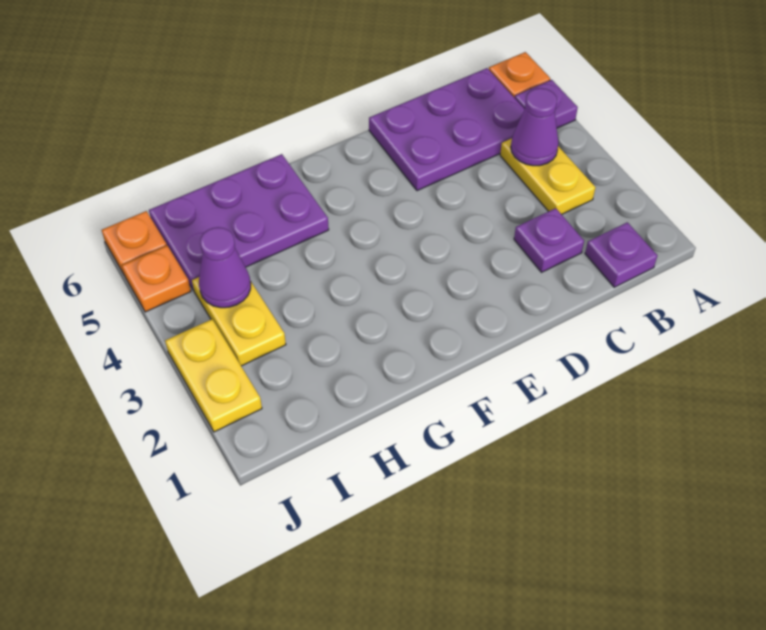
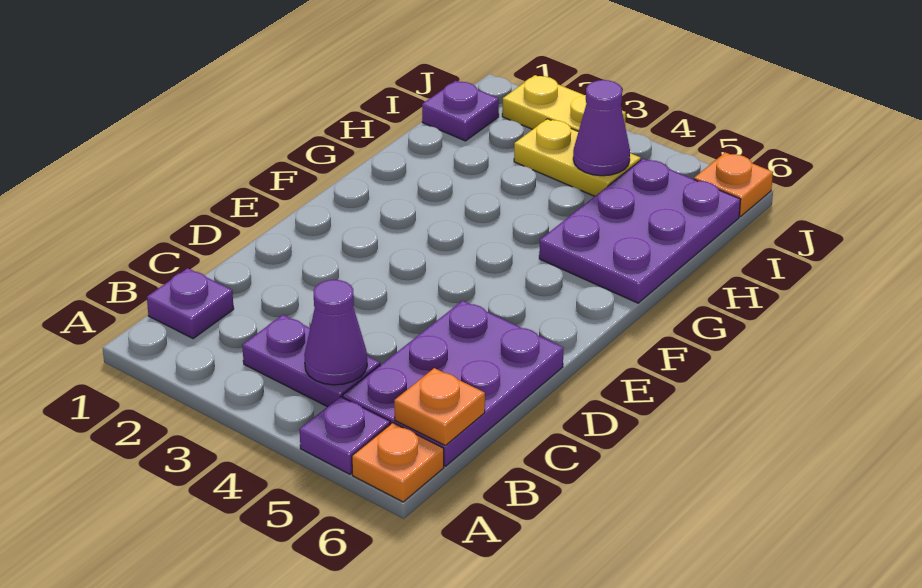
yellow 1x2 plate [500,138,595,214] -> purple 1x2 plate [242,315,380,407]
purple 1x1 plate [514,208,584,272] -> purple 1x1 plate moved to [422,81,499,141]
orange 1x1 plate [122,246,191,312] -> orange 1x1 plate moved to [394,368,485,446]

